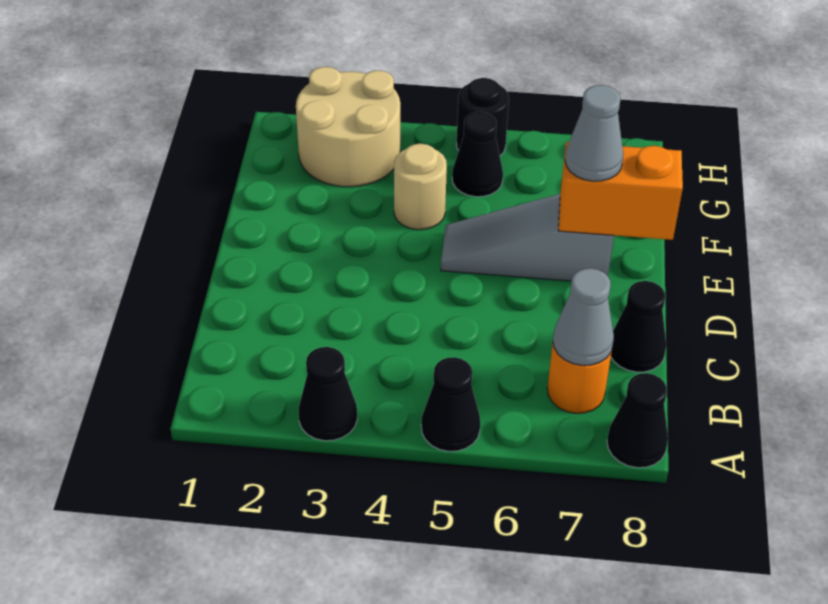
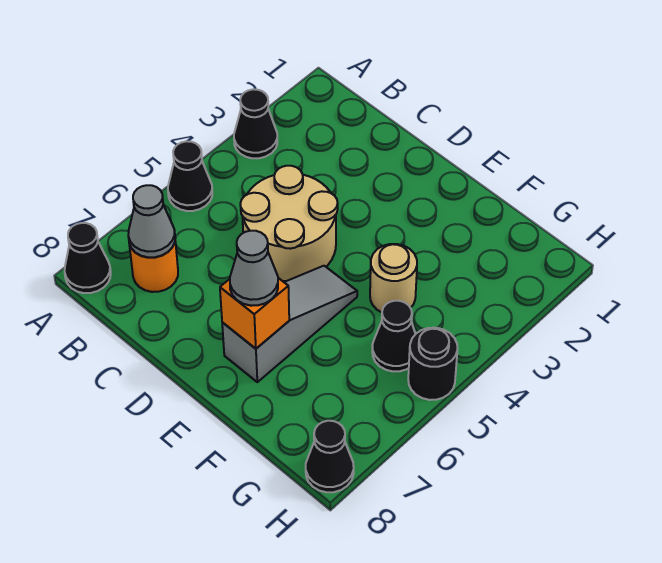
black 1x1 cone [611,281,666,372] -> black 1x1 cone moved to [306,421,354,492]
orange 1x2 brick [559,142,683,240] -> orange 1x1 brick [220,278,289,349]
tan 2x2 round brick [296,67,400,187] -> tan 2x2 round brick moved to [240,166,338,281]

